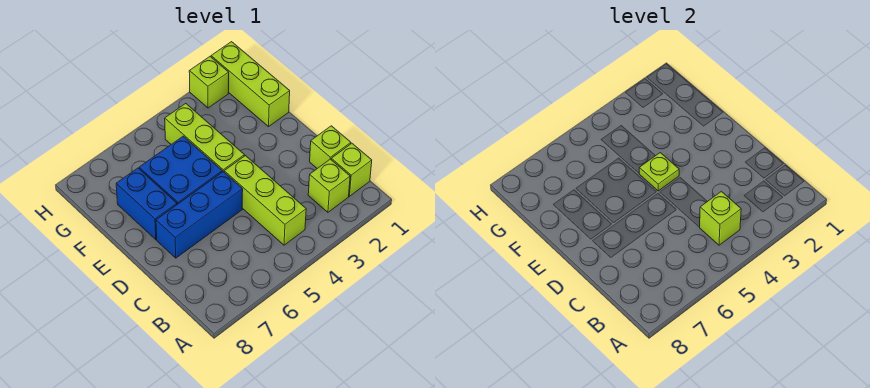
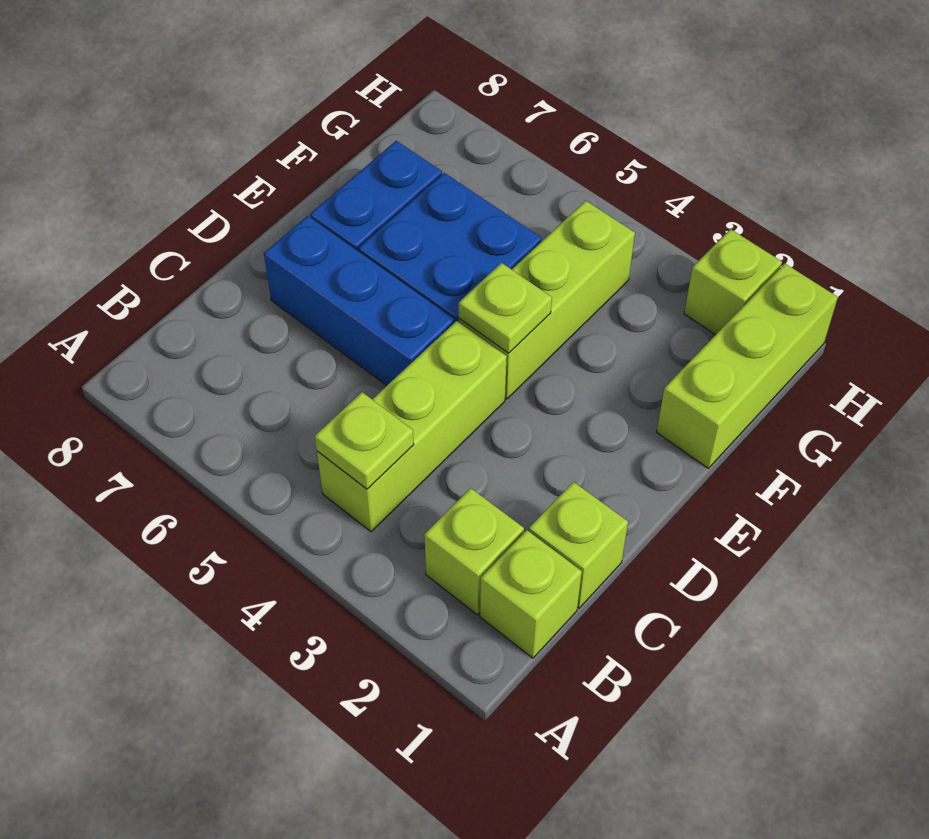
lime 1x1 brick [700,191,741,245] -> lime 1x1 plate [315,392,414,489]

